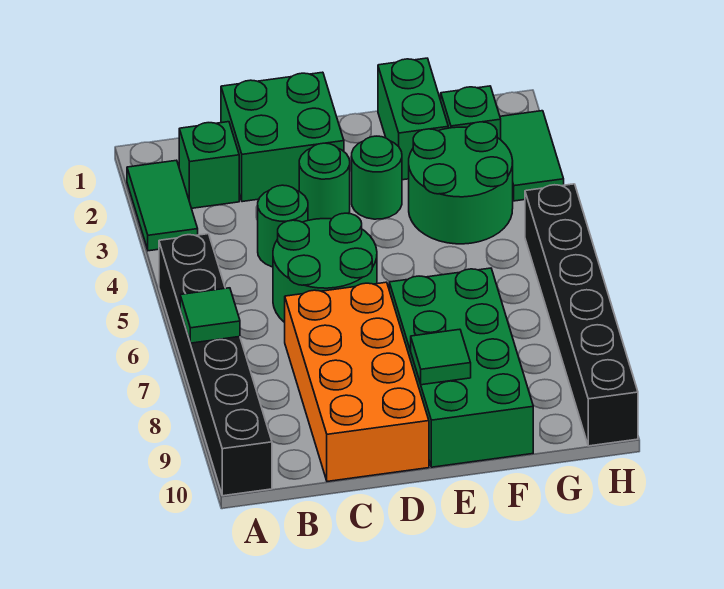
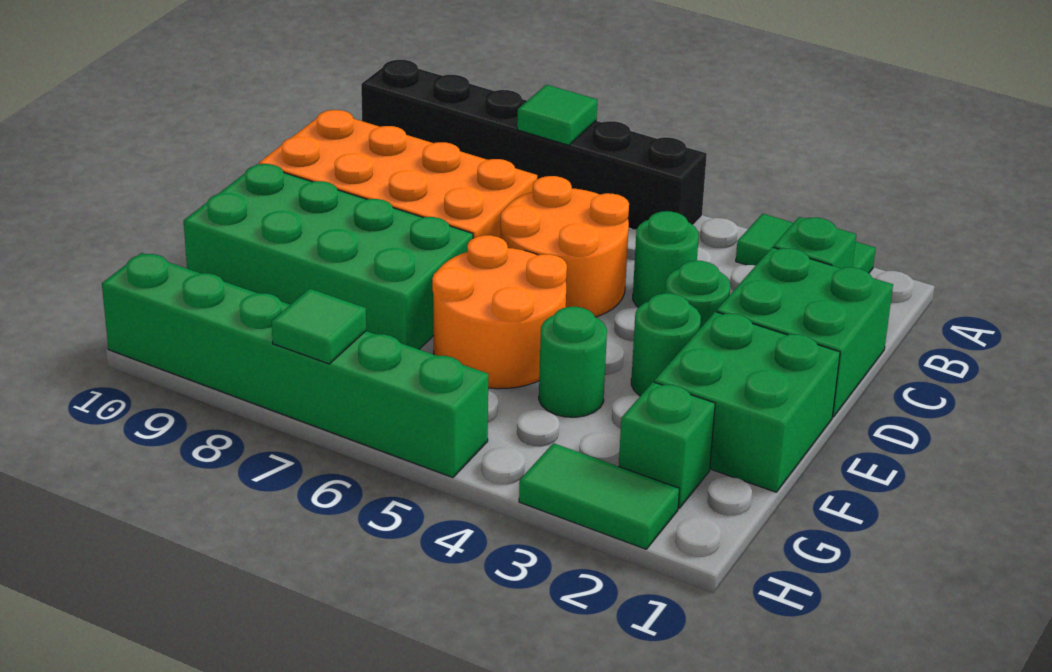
green 2x2 round brick [273,213,377,322] -> orange 2x2 round brick [501,176,629,317]
none -> orange 2x2 round brick [432,235,567,389]
green 1x1 tile [411,329,471,385] -> green 1x1 tile moved to [271,289,366,364]
green 1x2 brick [378,58,448,180] -> green 2x2 brick [654,312,840,492]
green 2x2 round brick [409,122,513,244] -> green 1x1 round brick [539,307,607,417]
black 1x6 brick [525,184,638,446] -> green 1x6 brick [102,253,488,478]

